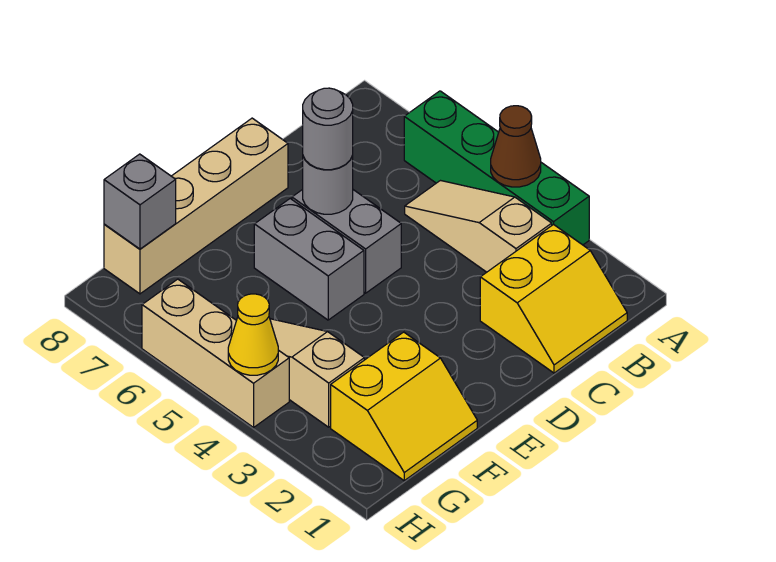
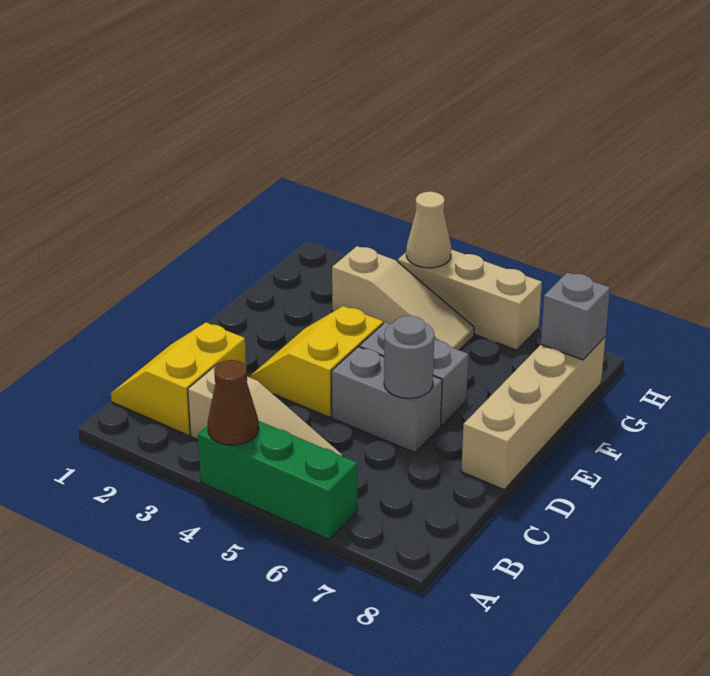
green 1x4 brick [404,91,589,245] -> green 1x3 brick [198,421,357,540]
grey 1x1 round brick [303,88,353,170] -> none
yellow 2x2 slope [331,332,477,481] -> yellow 2x2 slope moved to [250,306,383,417]
yellow 1x1 cone [228,294,278,375] -> tan 1x1 cone [406,192,451,268]

